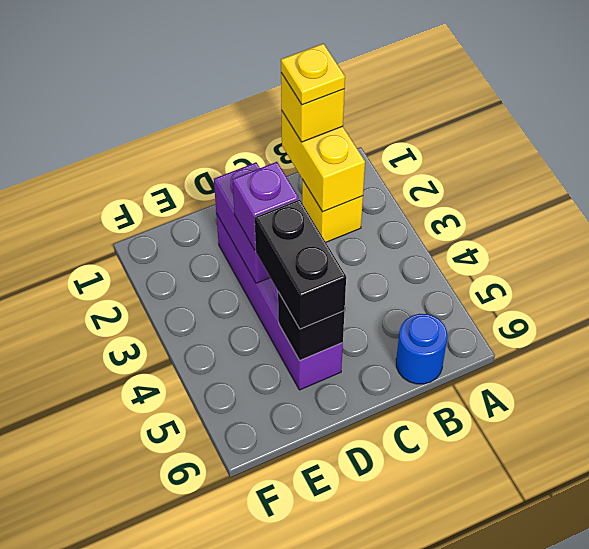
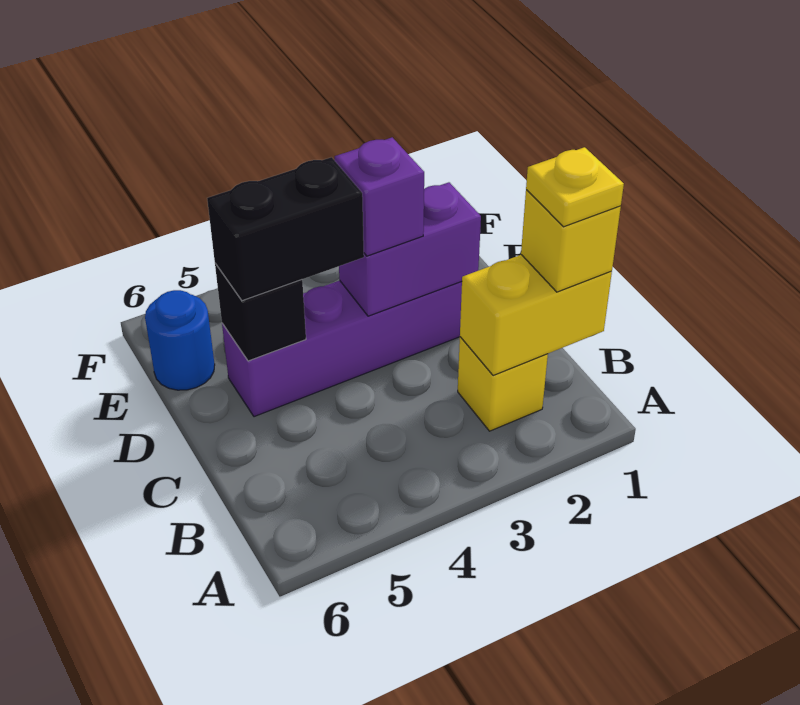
blue 1x1 round brick [396,314,447,384] -> blue 1x1 round brick moved to [145,290,215,390]

